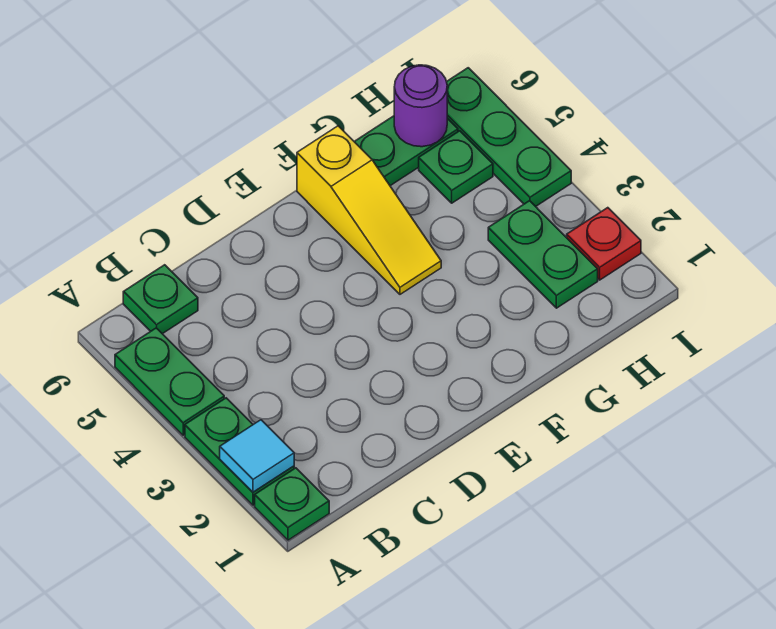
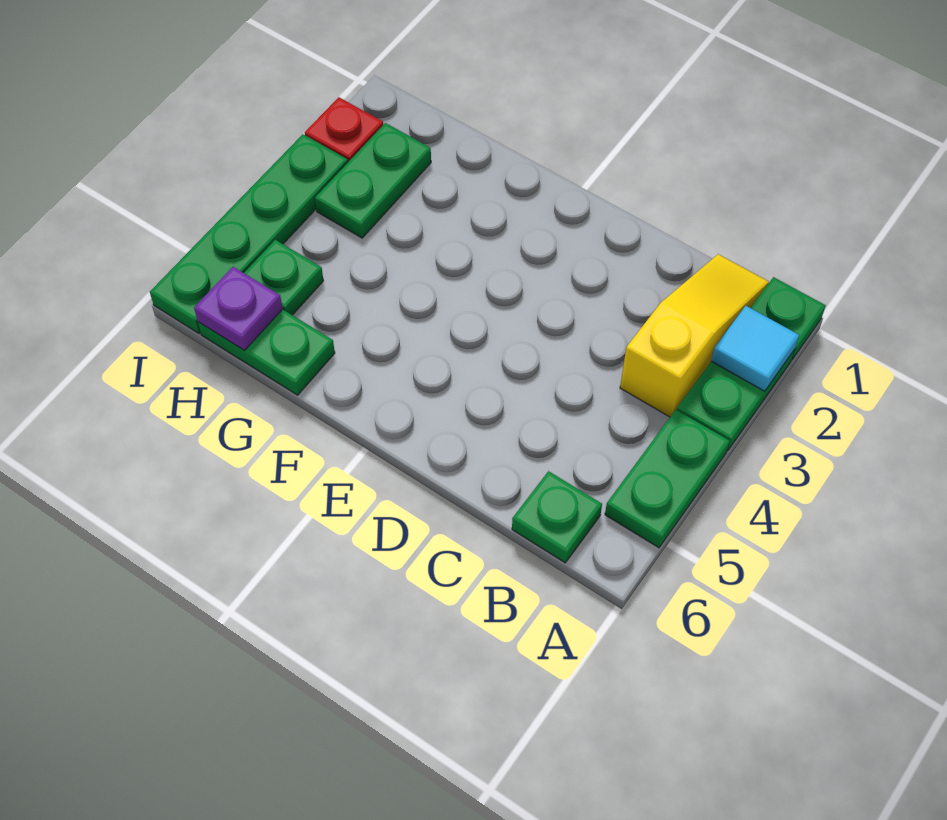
yellow 1x3 slope [297,126,441,294] -> yellow 1x3 slope moved to [620,254,769,417]
purple 1x1 round brick [394,65,447,147] -> purple 1x1 plate [194,267,283,351]
green 1x3 plate [447,68,571,206] -> green 1x4 plate [150,134,348,333]

